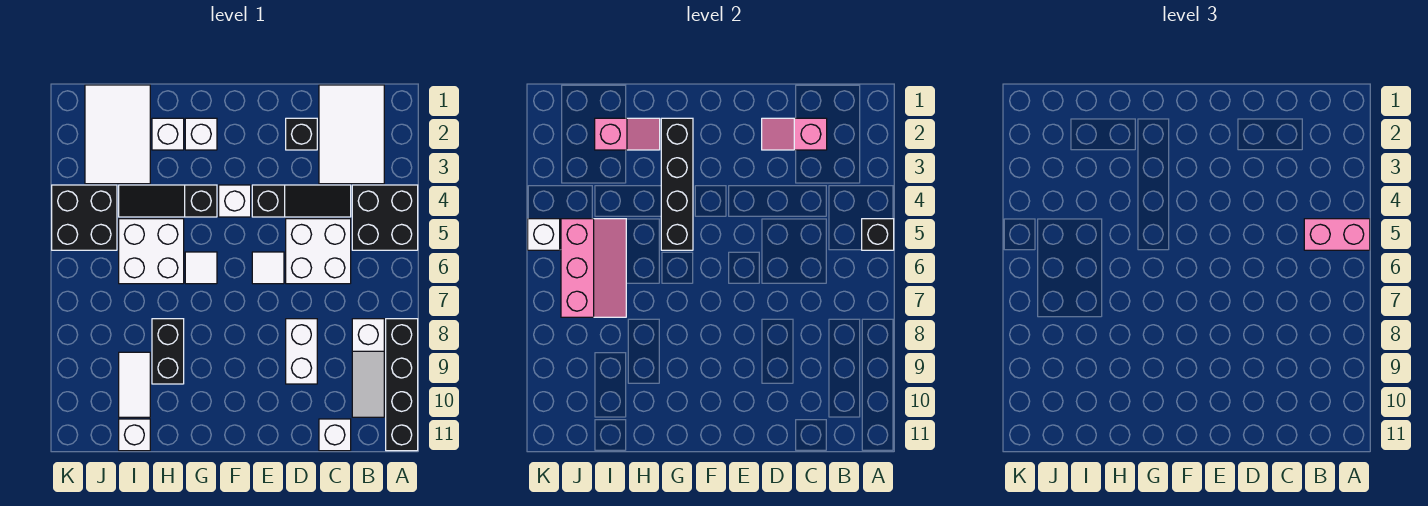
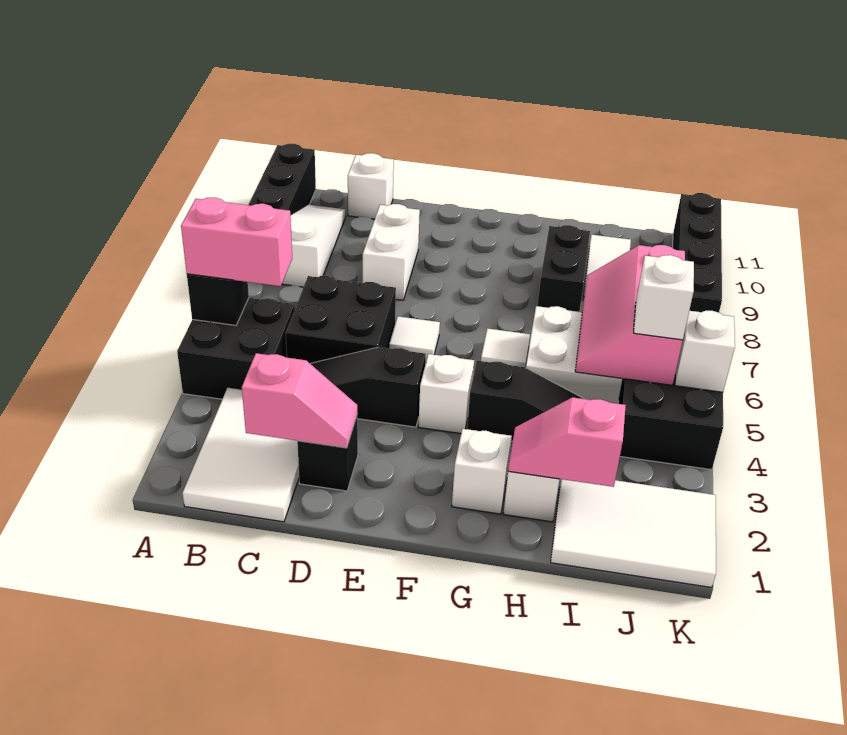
white 2x2 brick [286,219,351,284] -> black 2x2 brick [286,276,396,363]
black 1x4 brick [661,118,693,250] -> black 1x4 brick moved to [673,193,722,313]
white 2x3 tile [85,85,150,184] -> white 2x3 tile turned to [551,479,716,588]
white 1x1 brick [119,419,150,451] -> white 1x1 brick moved to [634,255,694,340]

